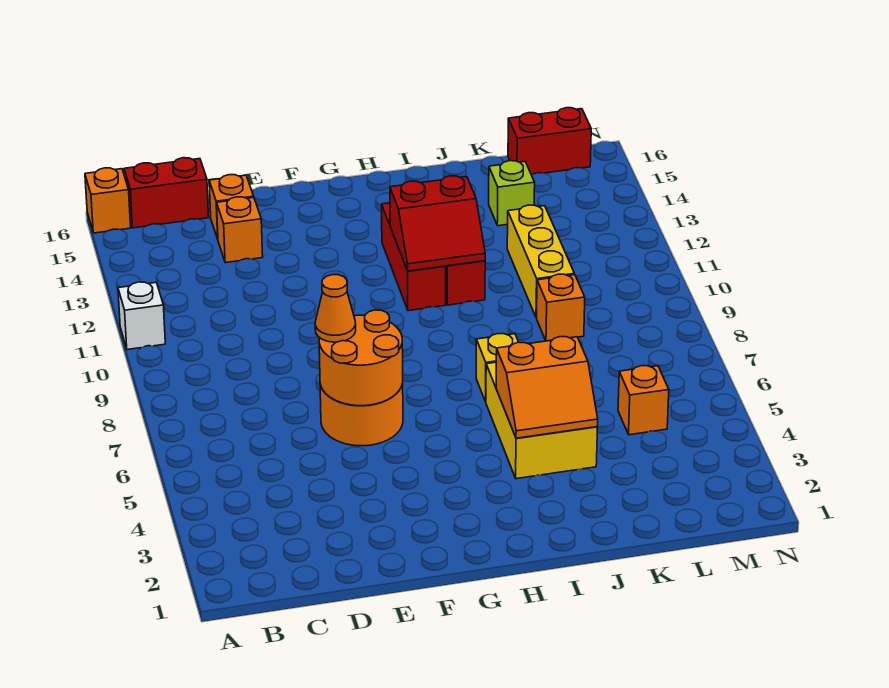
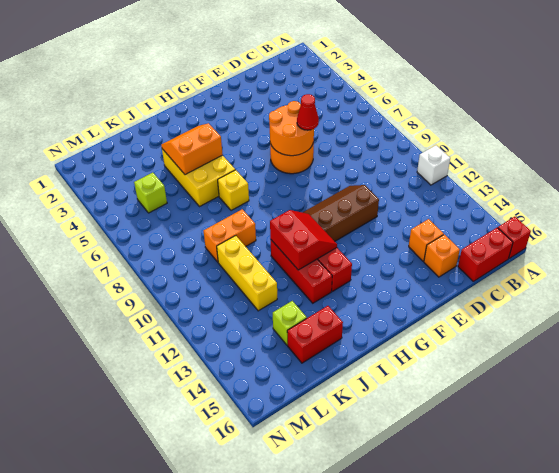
orange 1x1 brick [85,168,131,233] -> red 1x1 brick [498,217,531,258]
orange 1x1 cone [315,275,356,342] -> red 1x1 cone [297,94,319,130]
none -> brown 2x3 slope [303,185,379,241]
red 2x2 slope [390,176,485,271] -> red 2x2 slope turned to [270,210,337,270]
orange 1x1 brick [537,274,585,341] -> orange 1x2 brick [204,209,256,262]
orange 1x1 brick [618,366,669,435] -> lime 1x1 brick [134,173,167,213]
red 1x2 brick [508,108,591,175] -> red 1x2 brick moved to [287,306,343,363]

